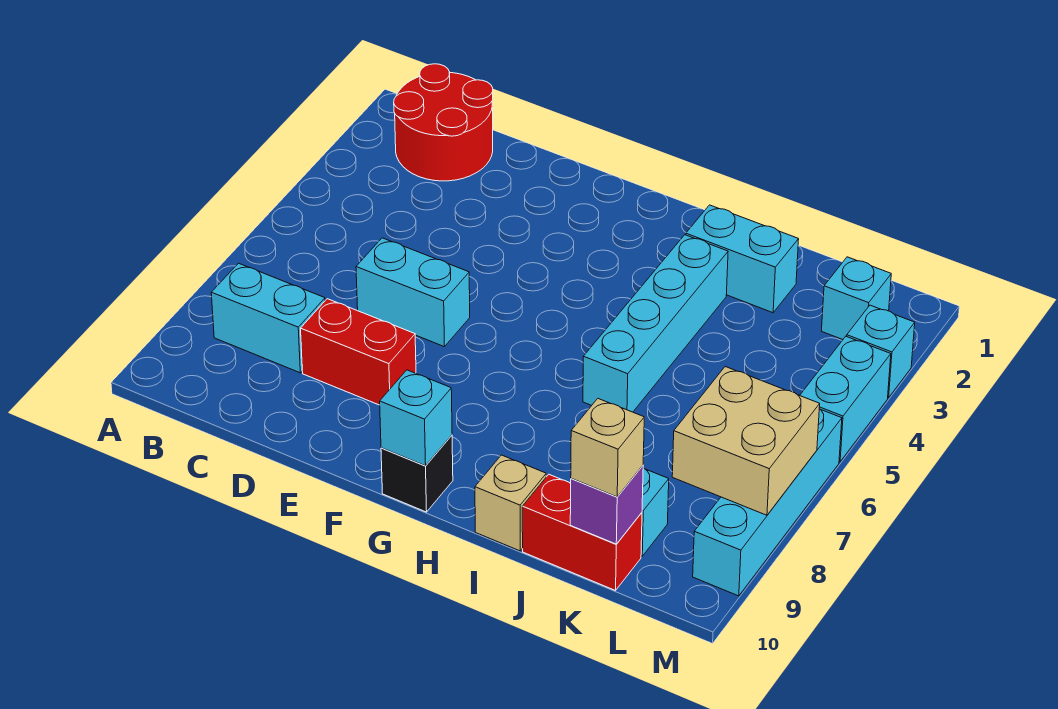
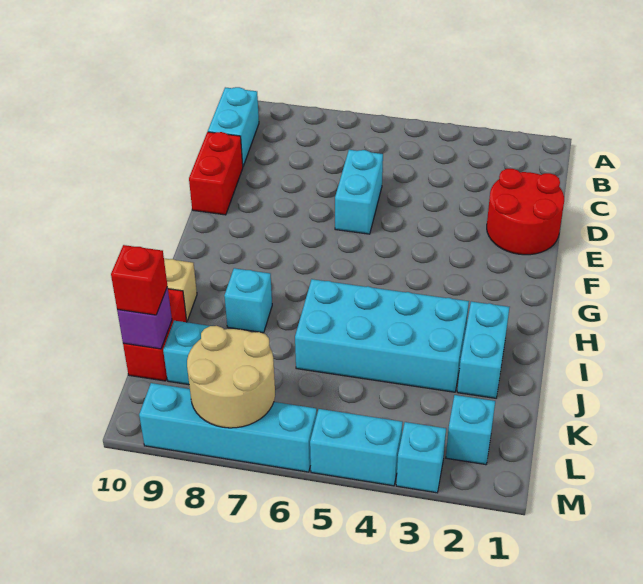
red 2x2 round brick [394,64,493,181] -> red 2x2 round brick moved to [487,169,564,255]
cyan 1x2 brick [211,263,325,373] -> cyan 1x2 brick moved to [208,87,259,166]
red 1x2 brick [301,299,416,405] -> red 1x2 brick moved to [189,132,243,215]
black 1x1 brick [381,435,453,512] -> none
cyan 1x1 brick [380,370,452,466] -> cyan 1x1 brick moved to [224,268,272,333]
cyan 1x4 brick [583,235,728,412] -> cyan 2x4 brick [295,279,469,392]
tan 1x1 brick [571,399,644,497] -> red 1x1 brick [111,245,167,315]
tan 2x2 brick [672,367,820,515] -> tan 2x2 round brick [187,326,275,428]

